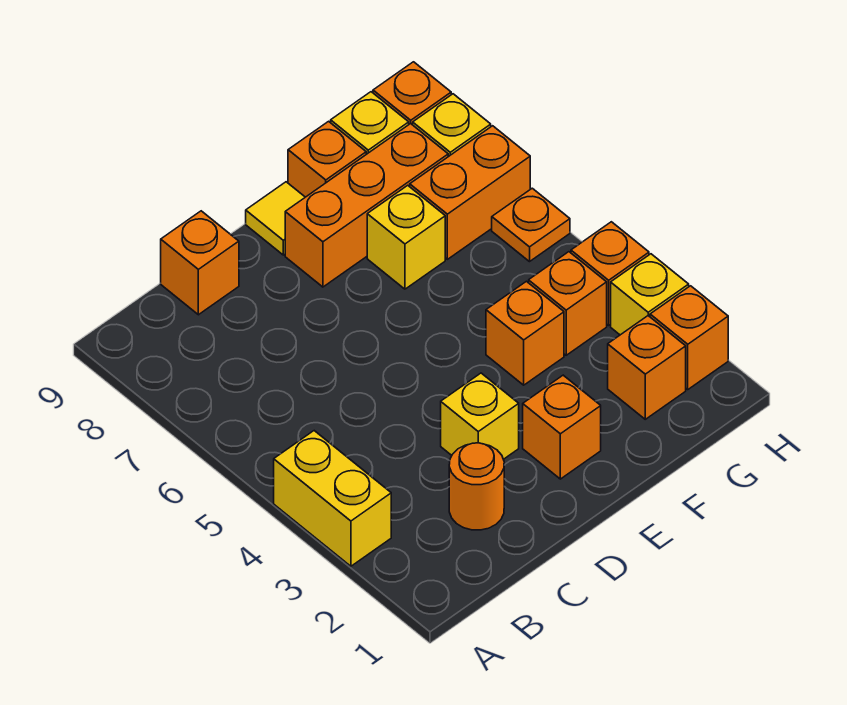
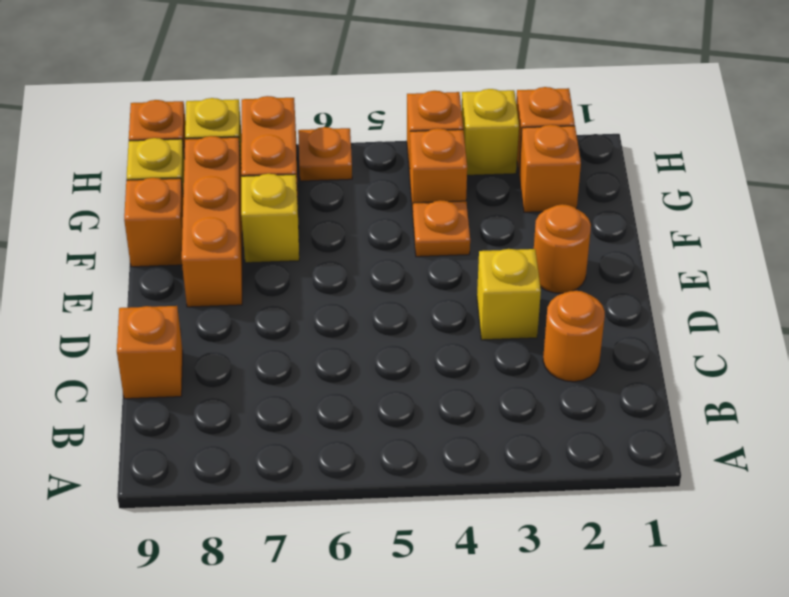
yellow 1x2 brick [274,431,391,566] -> none
orange 1x1 brick [523,375,601,479] -> orange 1x1 round brick [534,204,591,293]
yellow 1x1 tile [246,182,305,255] -> none
orange 1x1 brick [486,281,564,385] -> orange 1x1 plate [413,200,470,257]

